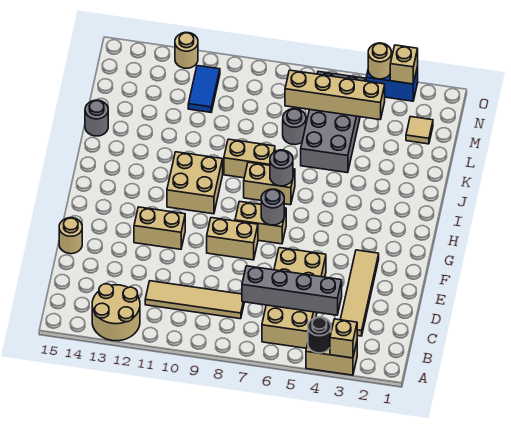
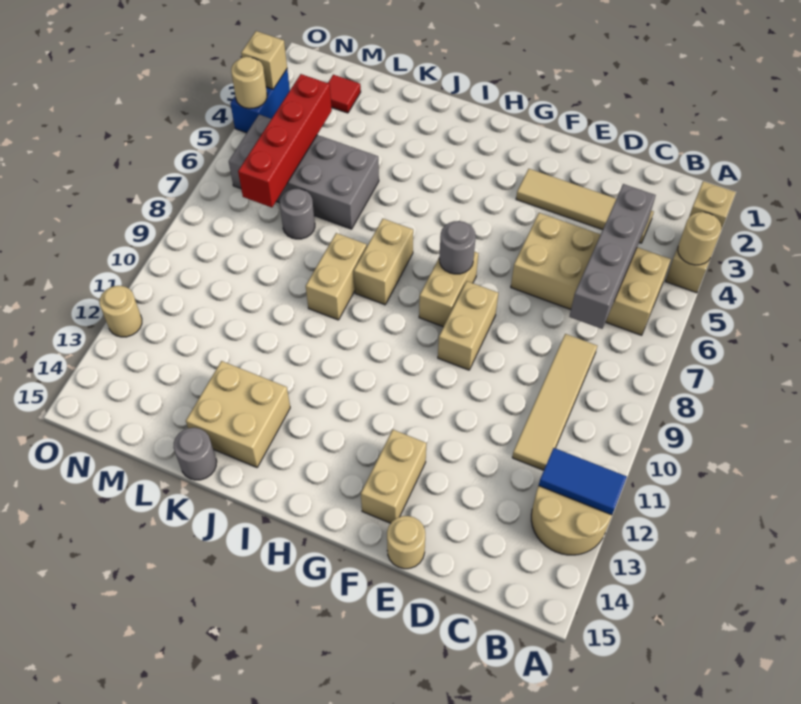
black 1x1 round brick [308,317,331,353] -> tan 1x1 round brick [678,212,722,265]
tan 1x2 brick [134,207,185,249] -> tan 1x2 brick moved to [361,430,426,523]
tan 2x2 brick [167,152,223,214] -> tan 2x2 brick moved to [186,361,290,467]
grey 1x1 round brick [270,150,293,186] -> none
tan 1x1 tile [406,117,433,144] -> red 1x1 tile [328,75,361,113]
tan 1x4 brick [285,70,385,120] -> red 1x4 brick [238,74,332,207]
blue 1x2 tile [188,66,220,112] -> blue 1x2 tile moved to [539,448,627,515]

